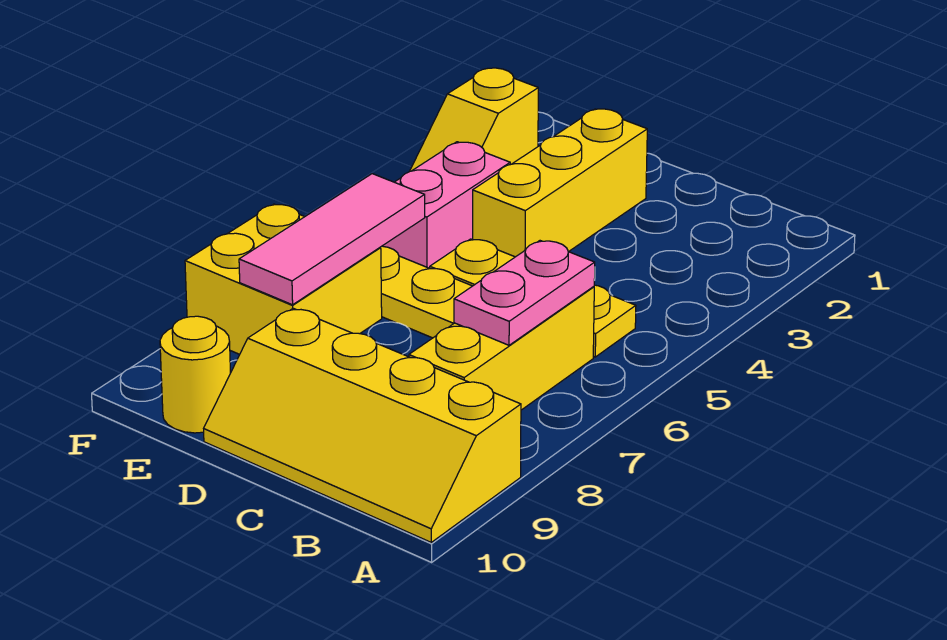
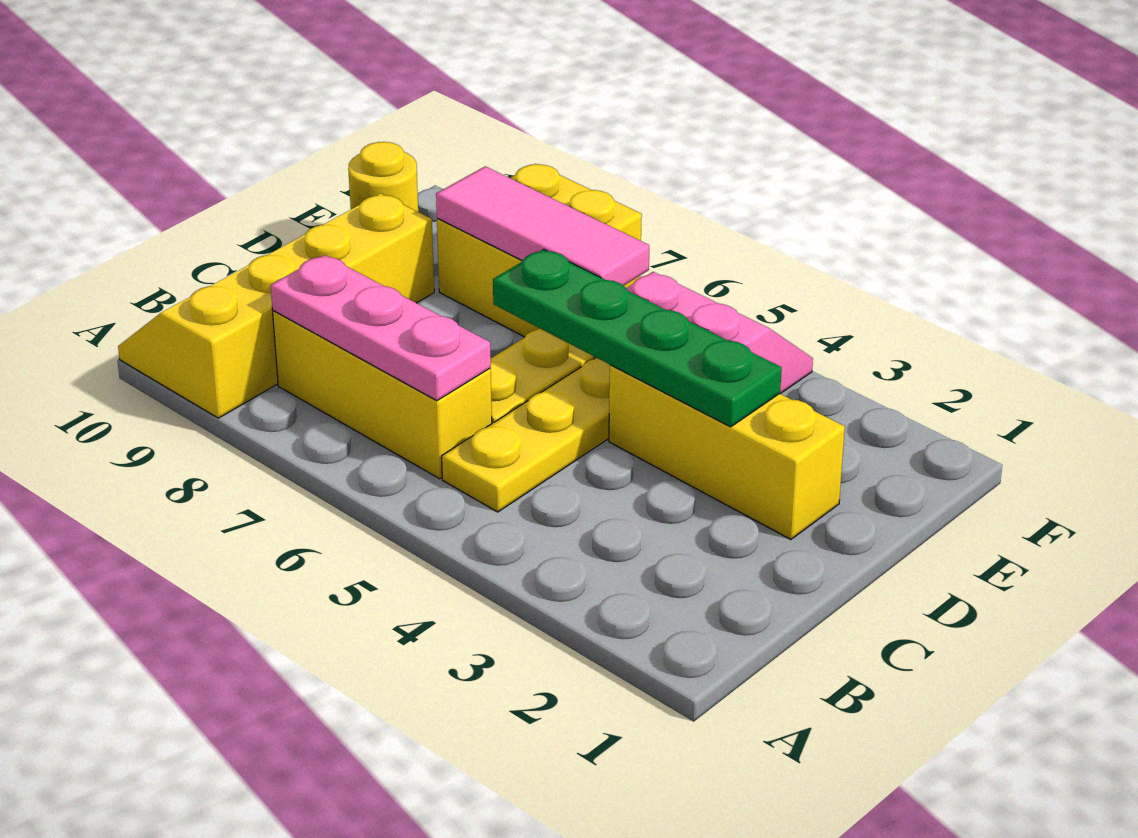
pink 1x2 plate [454,241,595,345] -> pink 1x3 plate [271,255,491,401]
none -> green 1x4 plate [493,249,782,427]
yellow 1x2 slope [410,68,538,171] -> none

